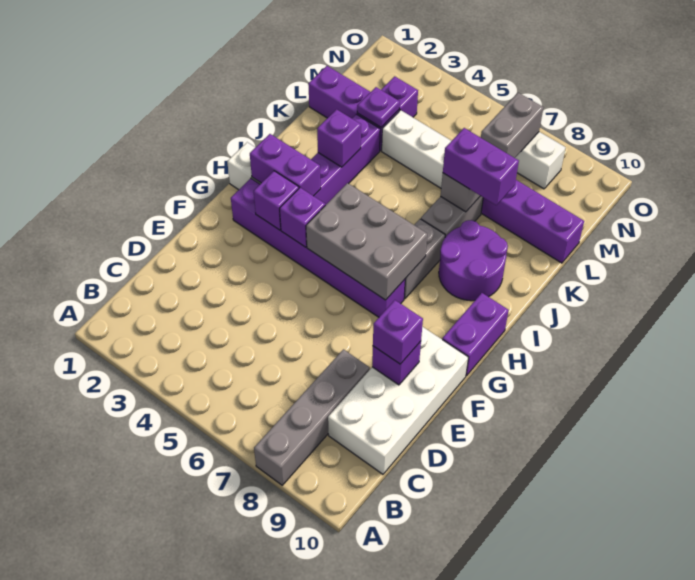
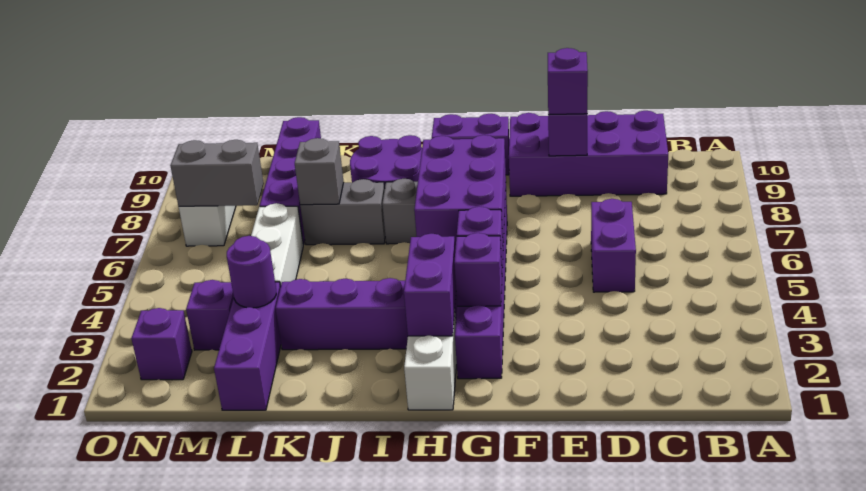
grey 1x4 brick [254,349,370,485] -> none
white 2x4 brick [328,327,468,474] -> purple 2x4 brick [509,111,668,196]
grey 2x3 brick [306,183,427,300] -> purple 2x3 brick [414,135,506,249]
purple 1x1 brick [317,109,361,167] -> purple 1x1 brick moved to [131,308,192,380]
purple 1x2 brick [443,128,519,205] -> purple 1x2 brick moved to [591,199,636,292]
purple 1x1 plate [357,87,400,127] -> purple 1x1 round brick [227,236,276,308]

